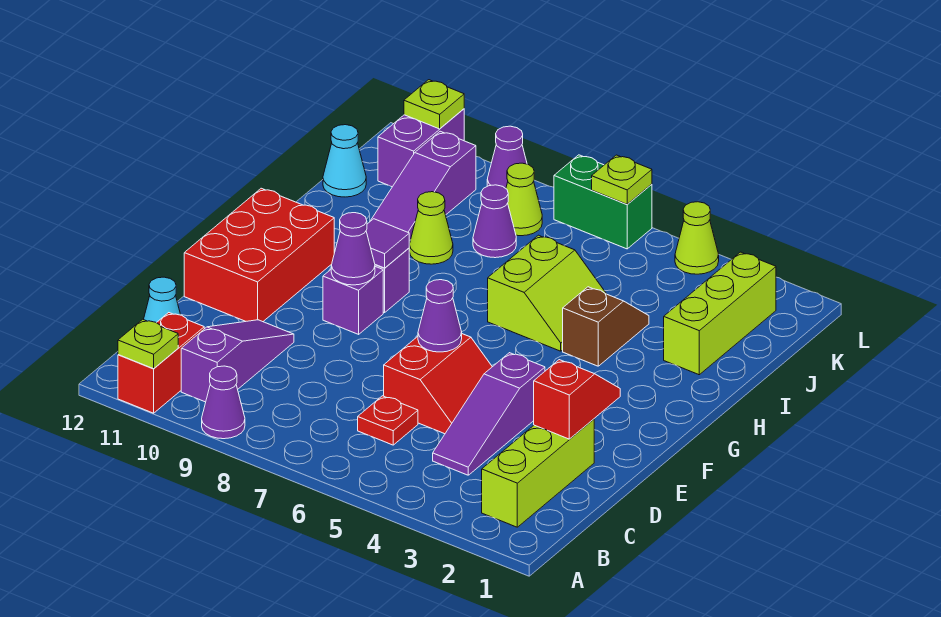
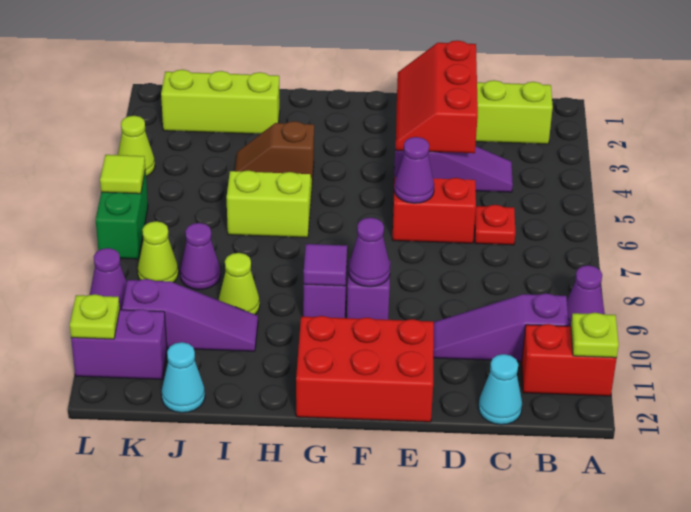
red 1x2 slope [534,360,620,439] -> red 2x3 slope [395,40,478,153]
lime 1x1 plate [592,155,652,204] -> lime 1x1 tile [100,155,145,194]

